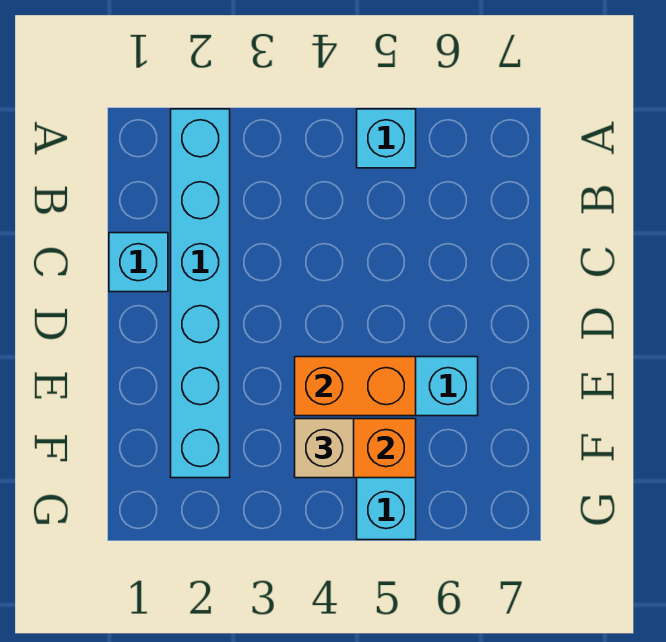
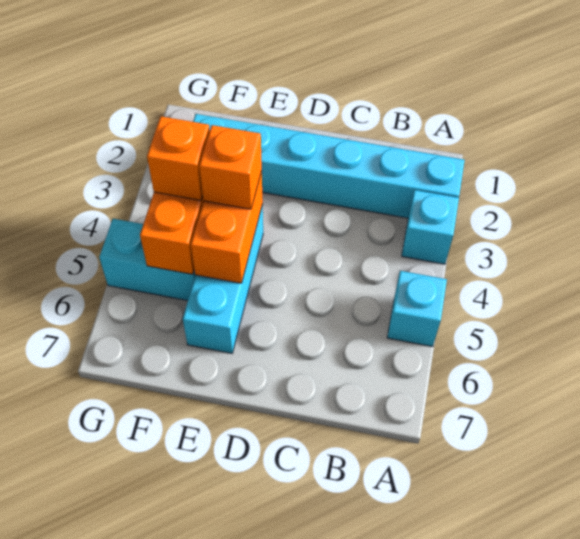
cyan 1x1 brick [109,233,168,292] -> cyan 1x1 brick moved to [402,190,459,264]
none -> orange 1x1 brick [199,125,262,209]
tan 1x1 brick [295,419,354,478] -> orange 1x1 brick [147,116,210,200]

